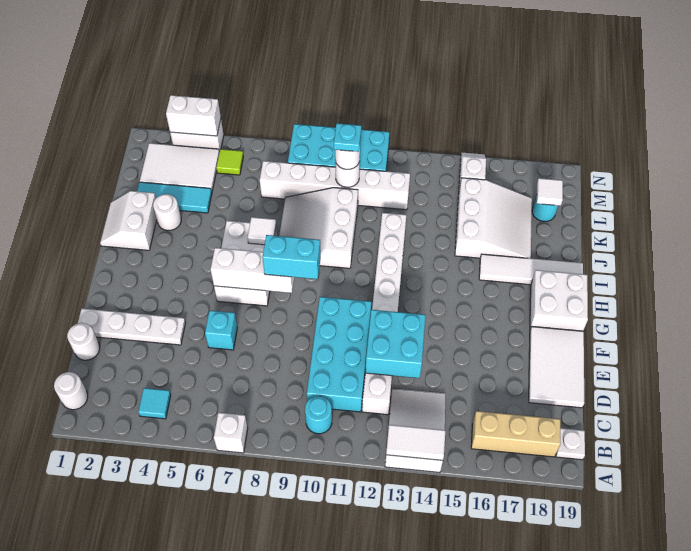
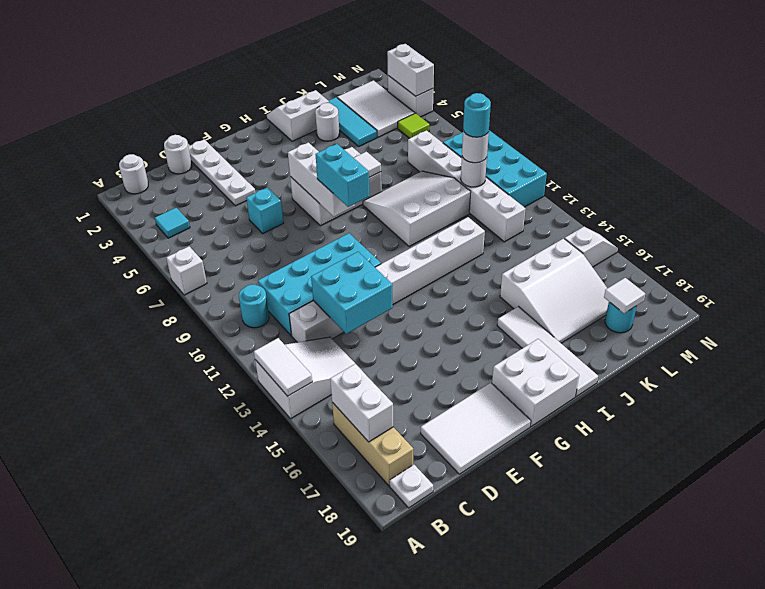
none -> white 1x2 brick [330,364,393,442]
cyan 1x1 plate [334,123,361,152] -> cyan 1x1 round brick [463,93,491,137]

